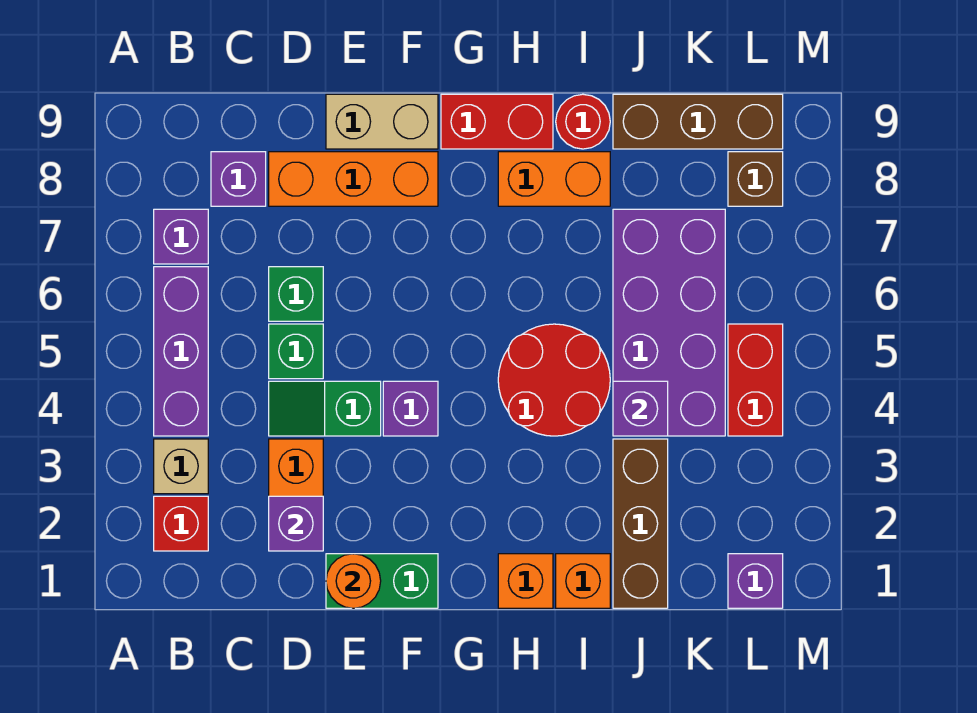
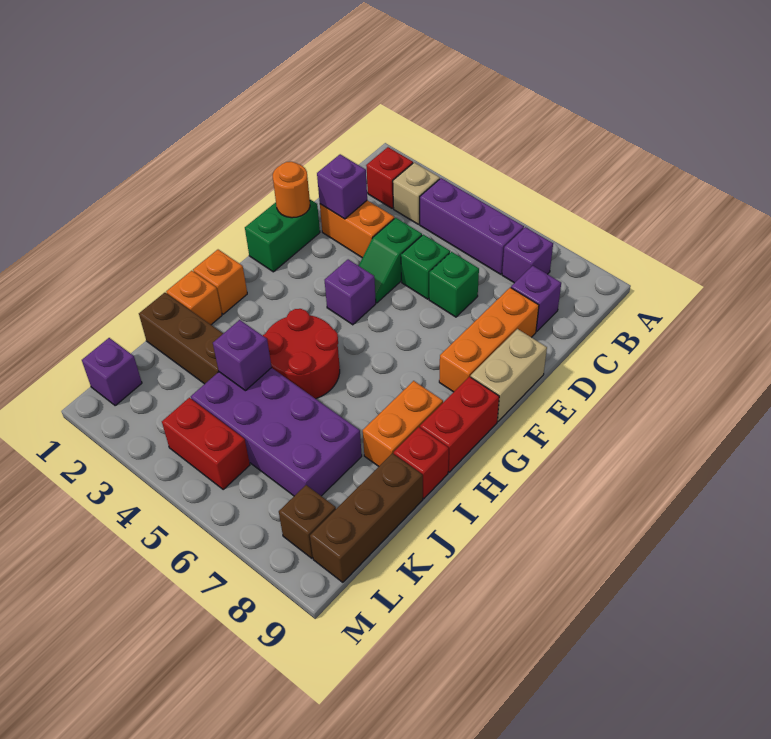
green 1x2 slope [269,381,381,436] -> green 1x2 slope turned to [359,218,422,303]
red 1x1 round brick [556,94,610,149] -> red 1x1 brick [394,427,449,499]

